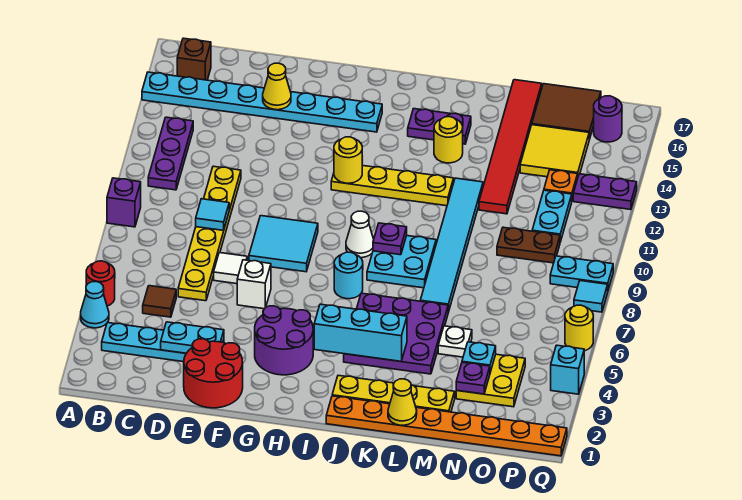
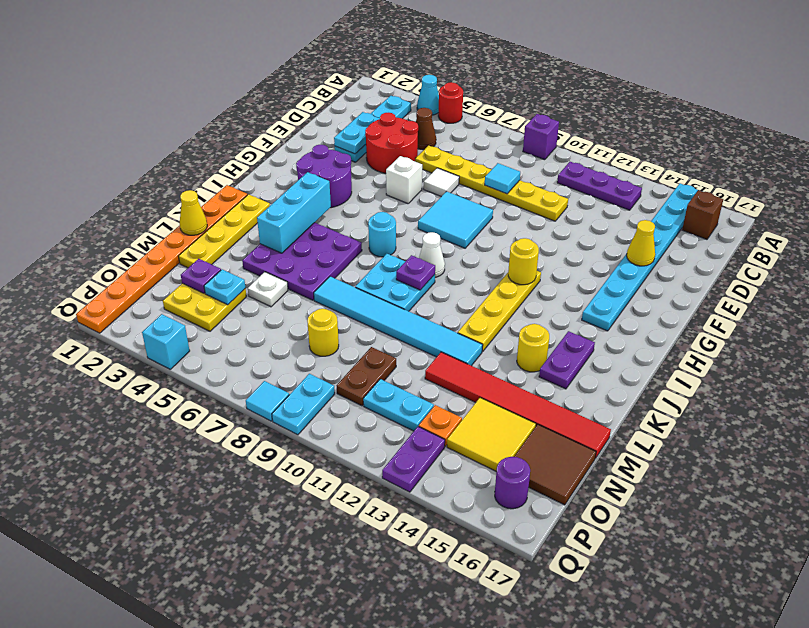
brown 1x1 tile [143,286,176,317] -> brown 1x1 cone [416,108,436,150]
red 2x2 round brick [184,339,243,408] -> red 2x2 round brick moved to [365,113,418,173]
yellow 1x1 round brick [565,305,593,351] -> yellow 1x1 round brick moved to [307,309,339,356]

